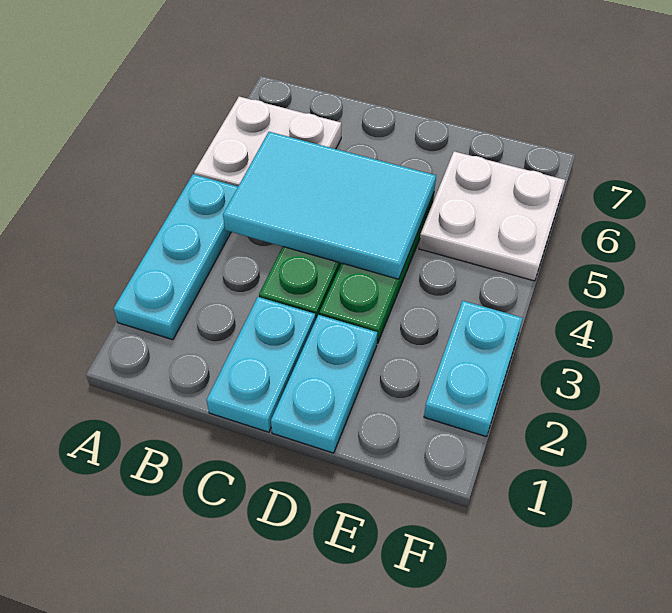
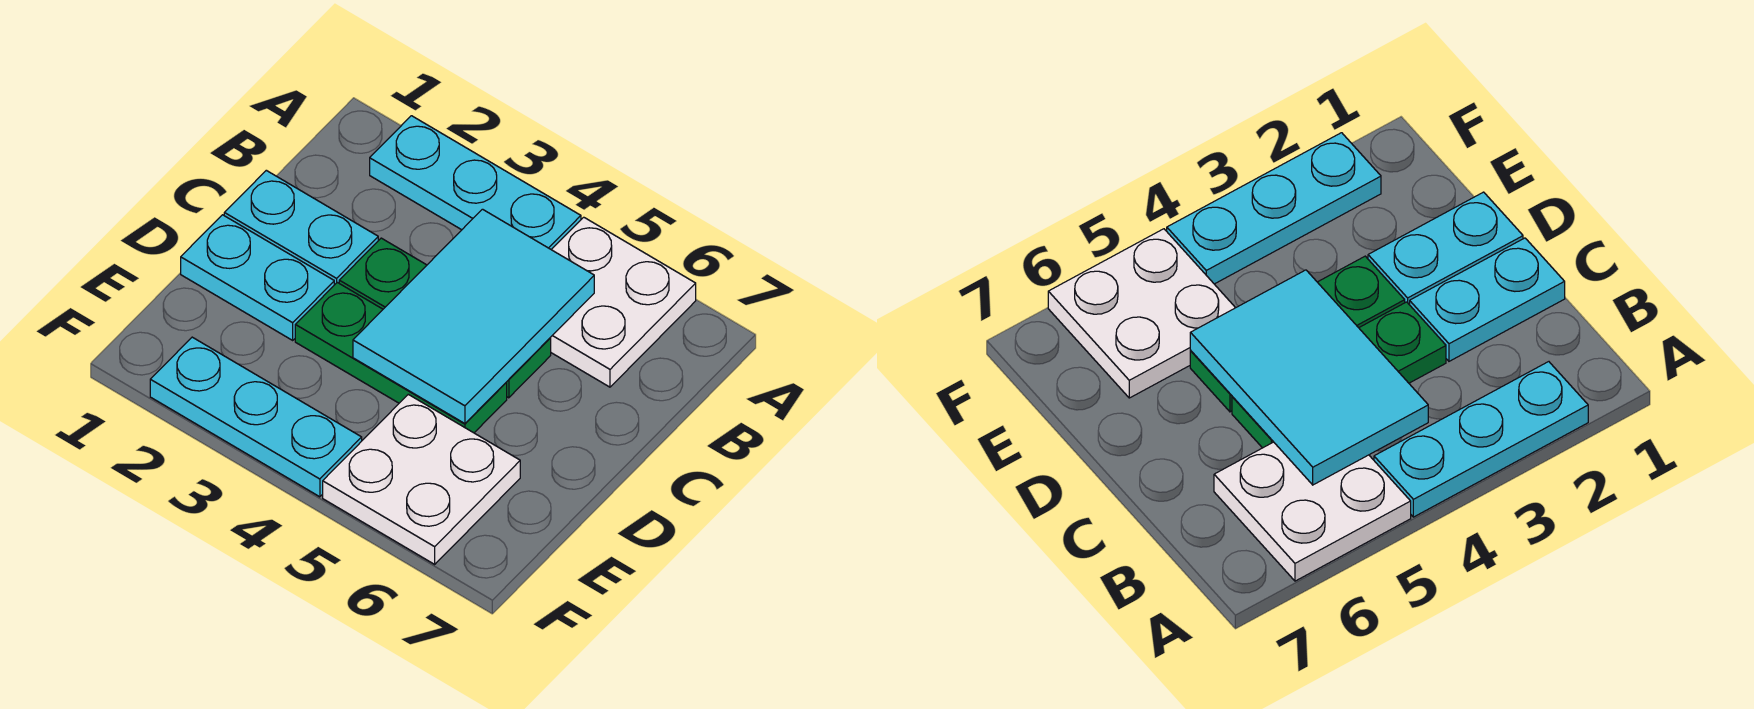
cyan 1x2 plate [424,301,523,437] -> cyan 1x3 plate [150,337,362,497]

